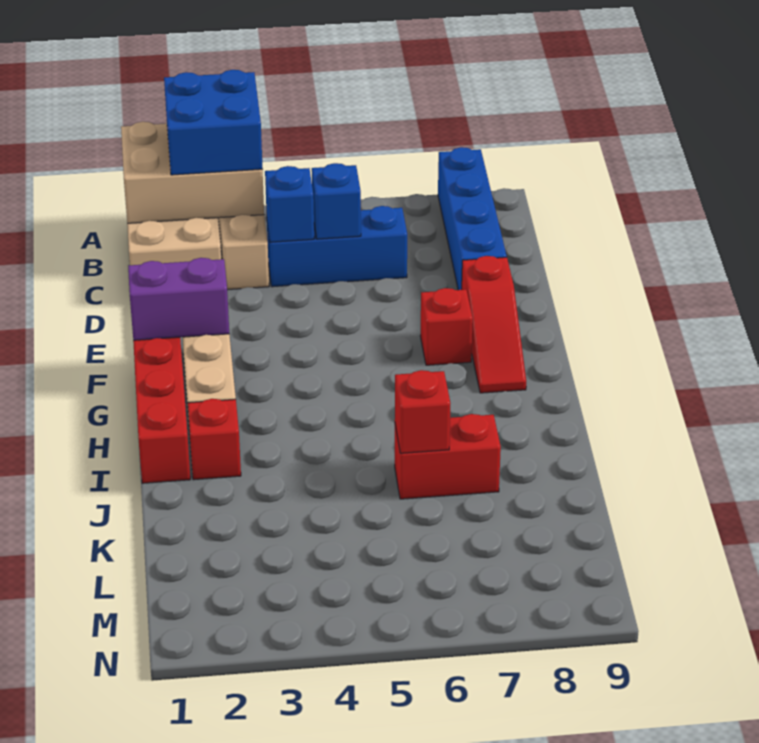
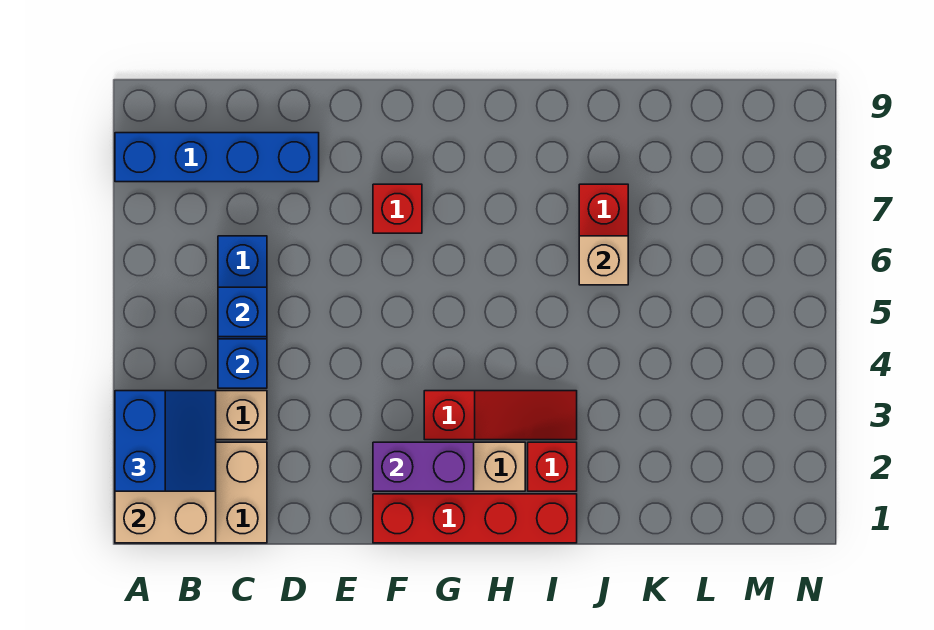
blue 2x2 brick [164,70,263,175] -> blue 2x2 slope [115,391,216,491]
red 1x3 slope [462,256,526,393] -> red 1x3 slope moved to [424,391,577,440]
purple 1x2 brick [128,258,229,340] -> purple 1x2 brick turned to [373,442,474,491]
red 1x1 brick [395,370,450,453] -> tan 1x1 brick [579,236,628,285]

